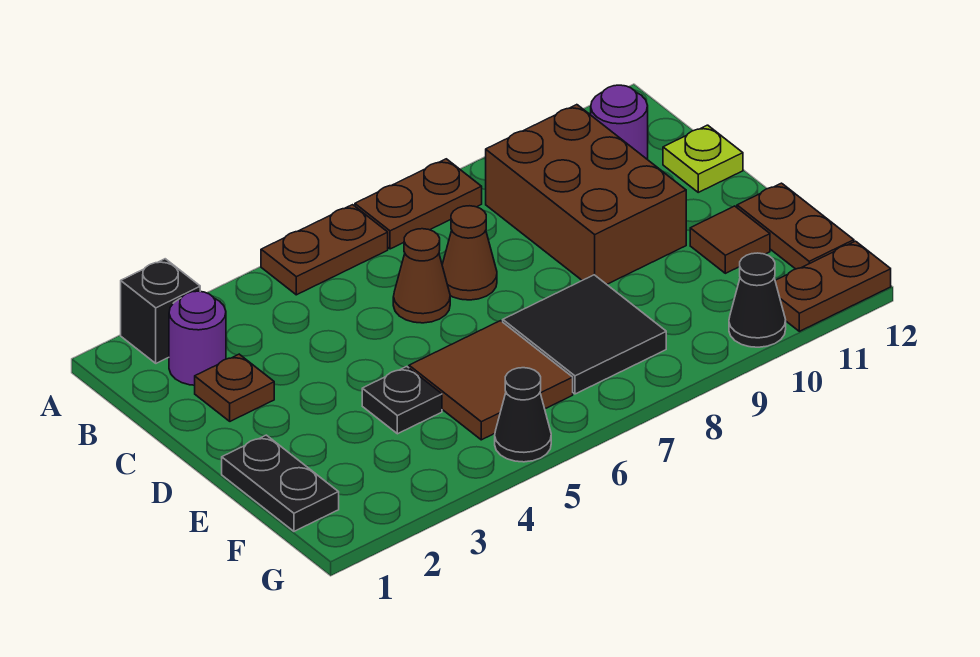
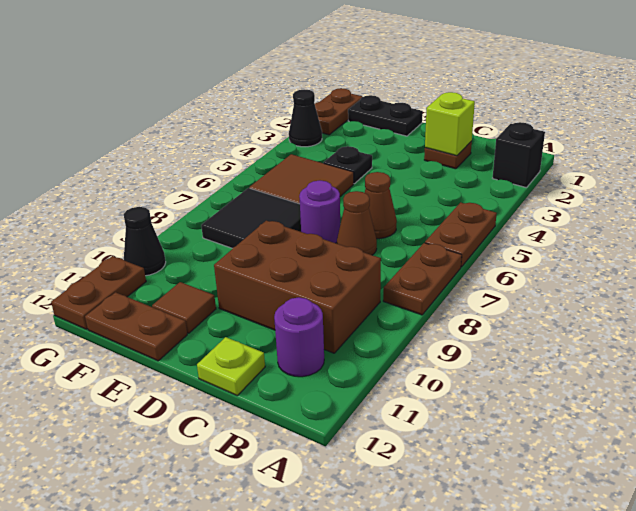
purple 1x1 round brick [169,291,226,385] -> purple 1x1 round brick moved to [299,180,340,243]
none -> lime 1x1 brick [425,92,475,156]
none -> brown 1x2 plate [315,88,362,135]
black 1x1 cone [495,368,551,462] -> black 1x1 cone moved to [289,89,322,147]

